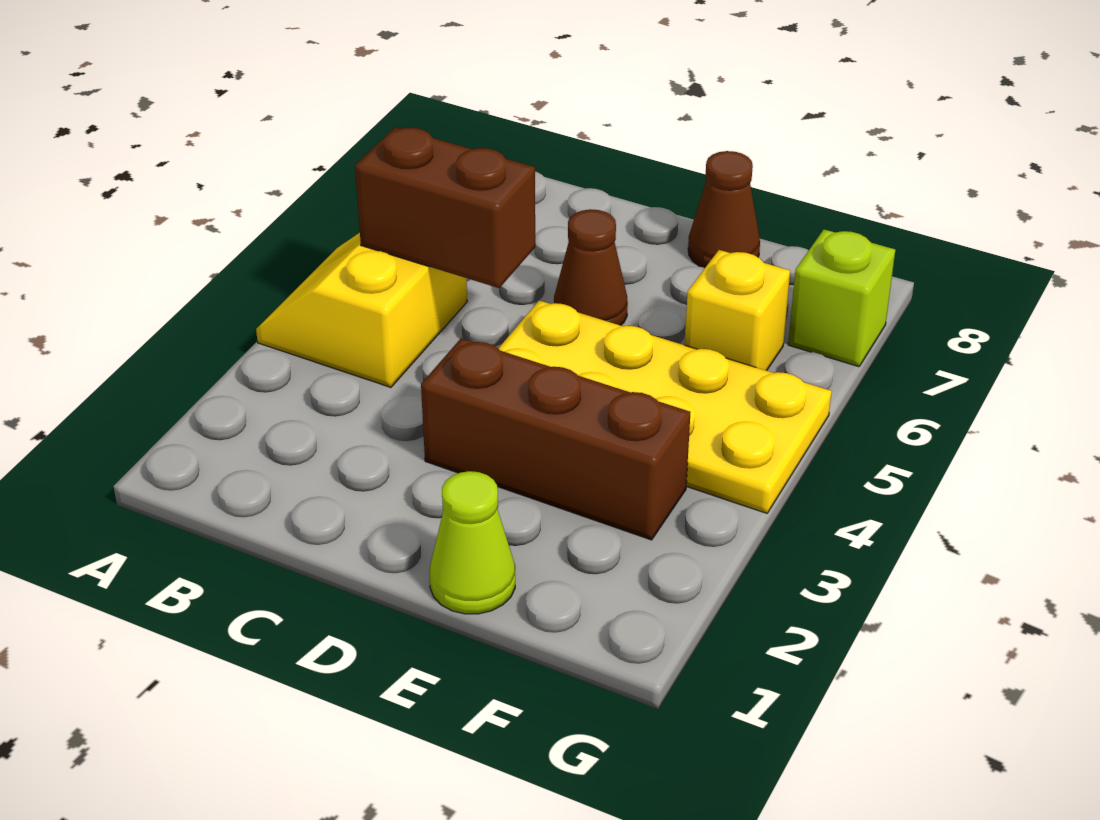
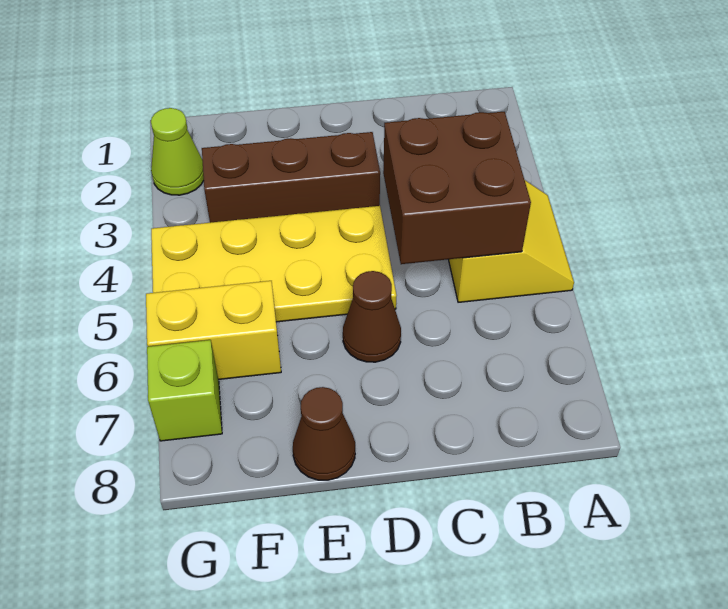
brown 1x2 brick [355,127,535,288] -> brown 2x2 brick [383,112,531,264]
lime 1x1 cone [430,471,515,614] -> lime 1x1 cone moved to [151,108,204,195]
yellow 1x1 brick [685,250,790,371] -> yellow 1x2 brick [146,281,281,380]

